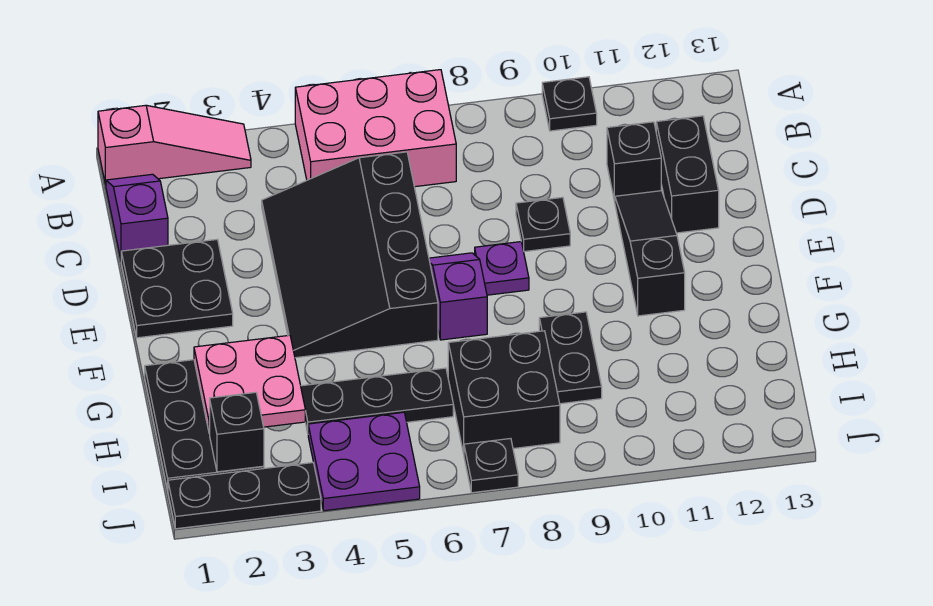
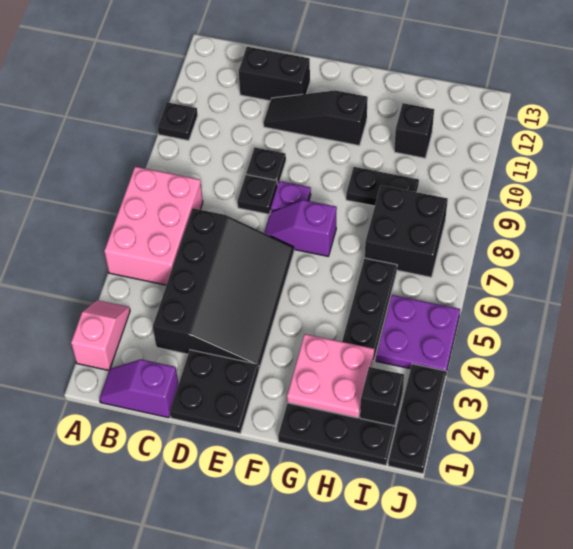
pink 1x3 slope [98,105,251,185] -> pink 1x2 slope [71,300,130,370]
black 3x4 slope [262,152,438,358] -> black 3x4 slope turned to [153,208,294,369]
black 1x1 brick [607,122,661,201] -> black 1x1 brick moved to [394,103,434,158]
black 1x1 plate [464,439,518,493] -> black 1x1 plate moved to [237,175,278,214]

